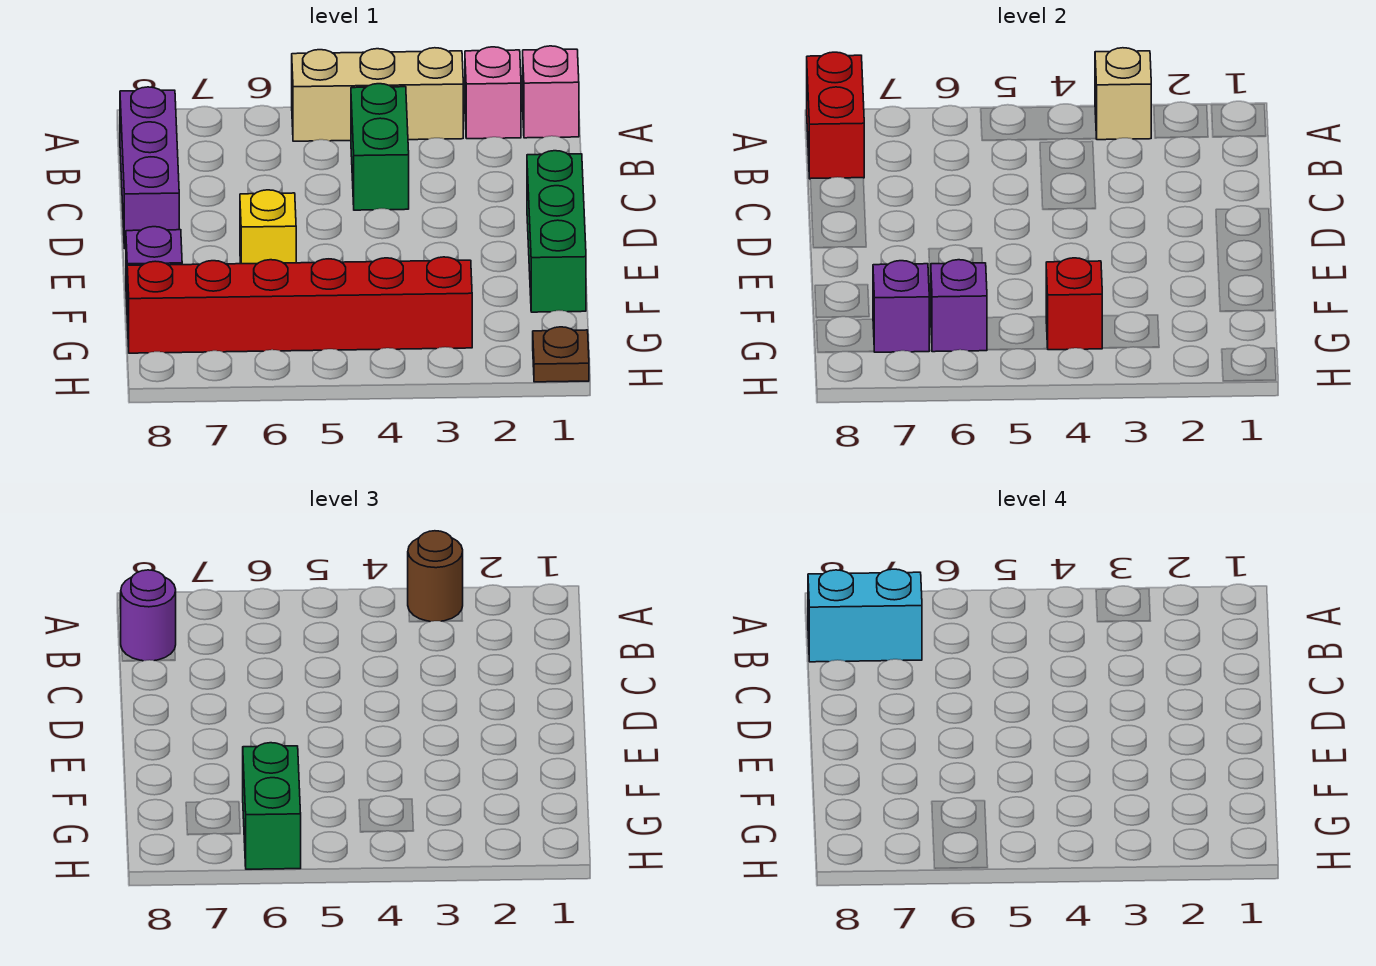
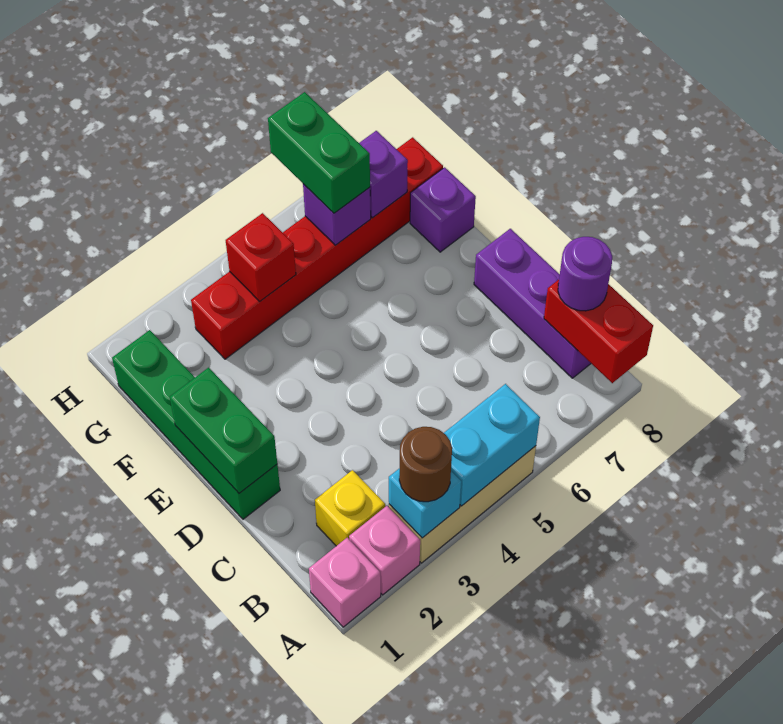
tan 1x1 brick [1095,48,1151,140] -> cyan 1x1 brick [389,468,461,538]
green 1x2 brick [351,84,409,210] -> green 1x2 brick moved to [170,368,277,493]
cyan 1x2 brick [808,569,922,662] -> cyan 1x2 brick moved to [444,384,540,506]
green 1x3 brick [527,151,586,312] -> green 1x4 brick [112,330,280,519]
yellow 1x1 brick [240,190,296,264] -> yellow 1x1 brick moved to [315,470,385,546]
brown 1x1 plate [533,327,589,382] -> none

